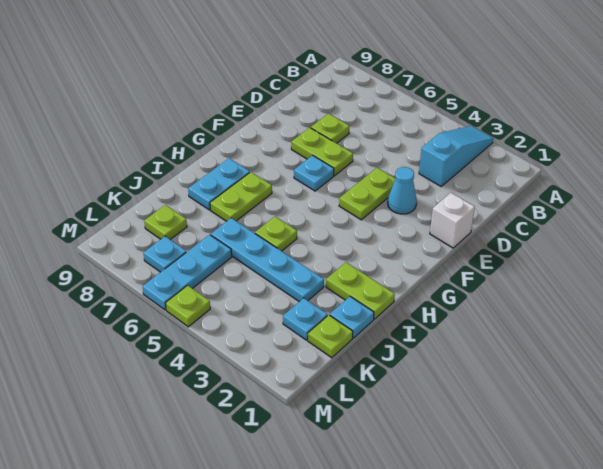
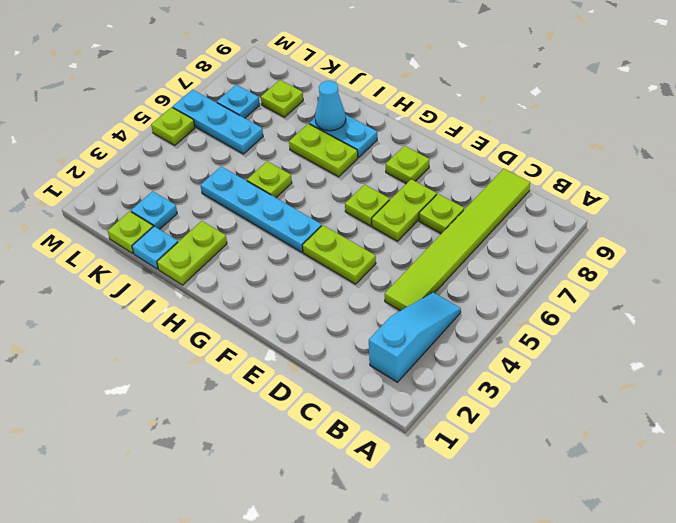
cyan 1x3 slope [419,126,493,186] -> cyan 1x3 slope turned to [369,292,461,382]
none -> lime 1x6 tile [385,169,530,311]
white 1x1 brick [430,193,475,248] -> none
cyan 1x1 cone [388,167,417,214] -> cyan 1x1 cone moved to [315,81,346,131]
cyan 1x1 plate [294,155,334,191] -> lime 1x1 plate [345,185,390,226]
none -> lime 1x1 plate [386,146,429,184]
cyan 1x4 plate [211,218,324,302] -> cyan 1x4 plate turned to [200,166,322,252]

